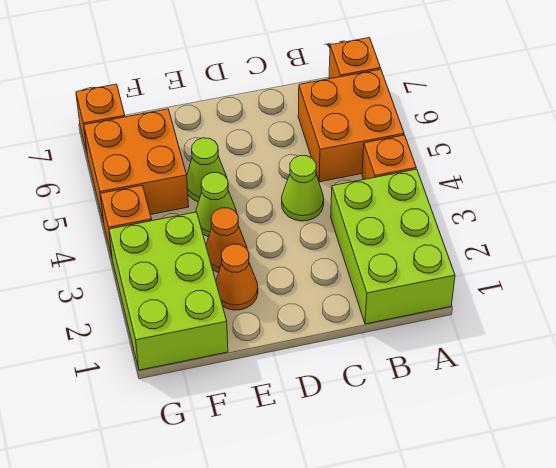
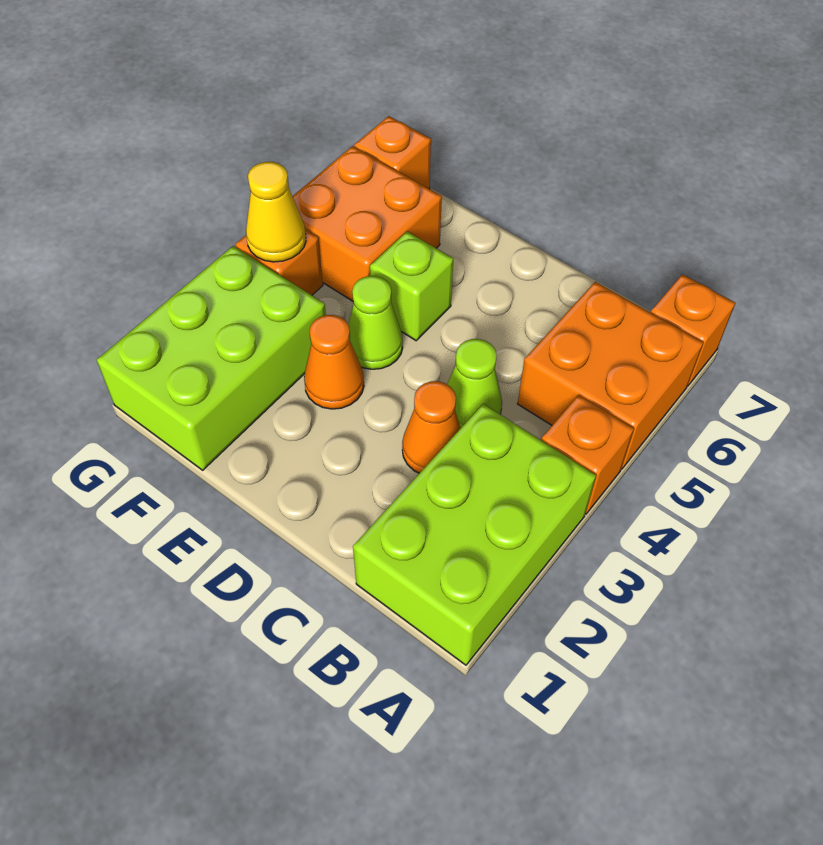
orange 1x1 cone [216,244,258,310] -> orange 1x1 cone moved to [402,381,461,473]
lime 1x1 cone [187,138,227,202] -> lime 1x1 brick [370,232,453,341]
none -> yellow 1x1 cone [246,162,306,262]

